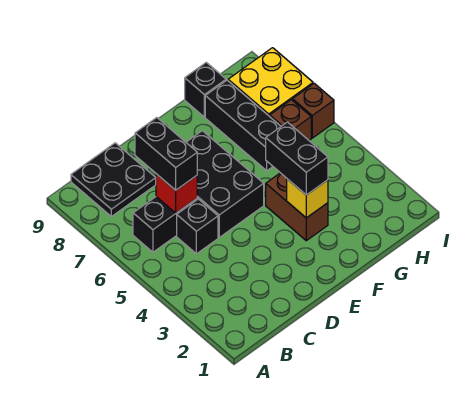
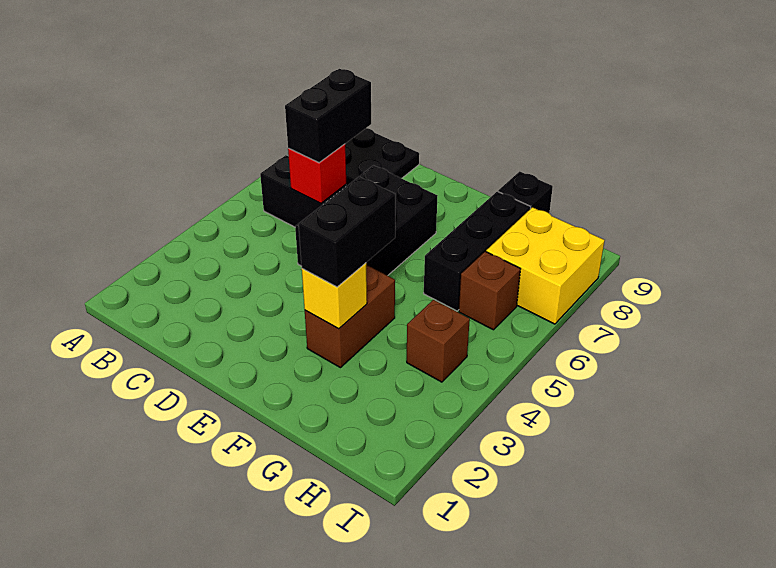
black 1x1 brick [177,199,218,254] -> none
brown 1x1 brick [292,83,334,138] -> brown 1x1 brick moved to [407,300,470,382]

